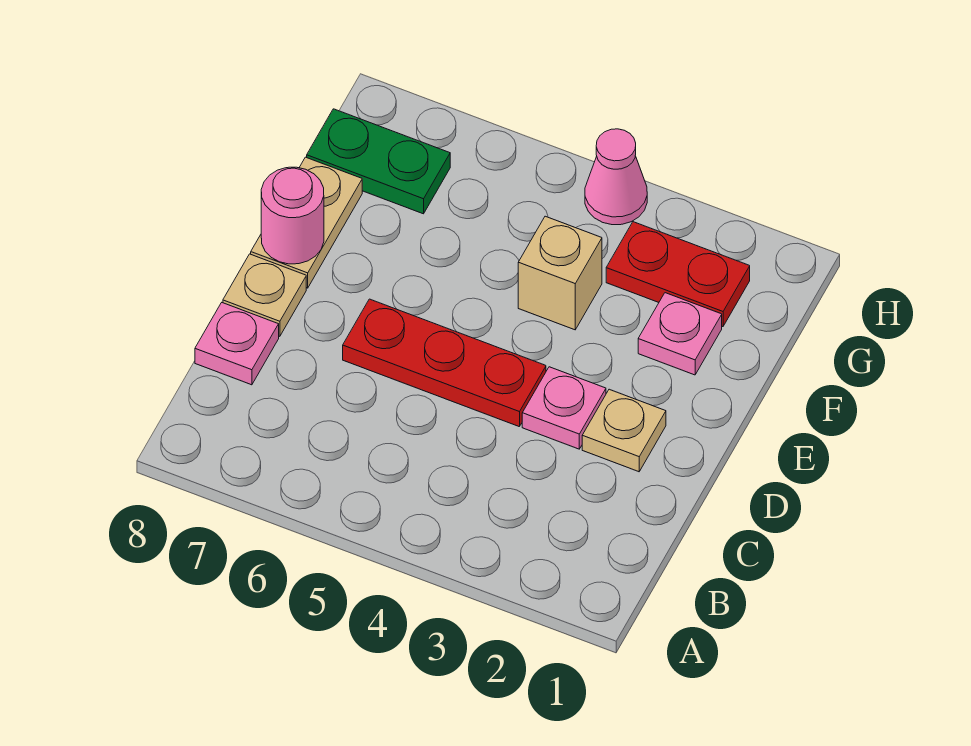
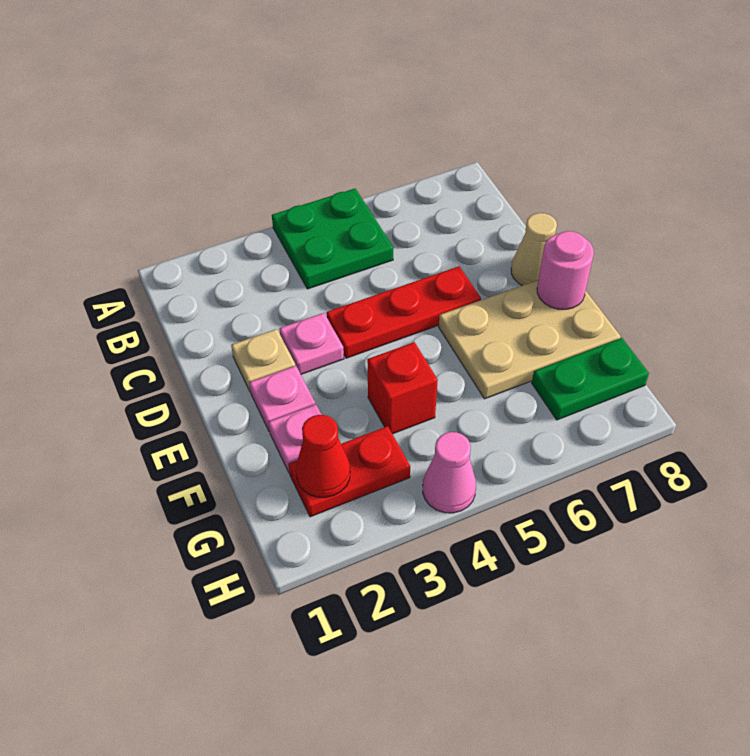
none -> green 2x2 plate [272,189,393,289]
pink 1x1 plate [195,303,279,385] -> pink 1x1 plate moved to [249,366,315,432]
tan 1x1 plate [223,254,306,336] -> tan 1x1 cone [511,213,557,285]
tan 1x2 plate [251,157,362,288] -> tan 2x3 plate [439,280,621,399]
tan 1x1 brick [518,216,602,330] -> red 1x1 brick [367,342,438,434]
none -> red 1x1 cone [296,415,350,497]

